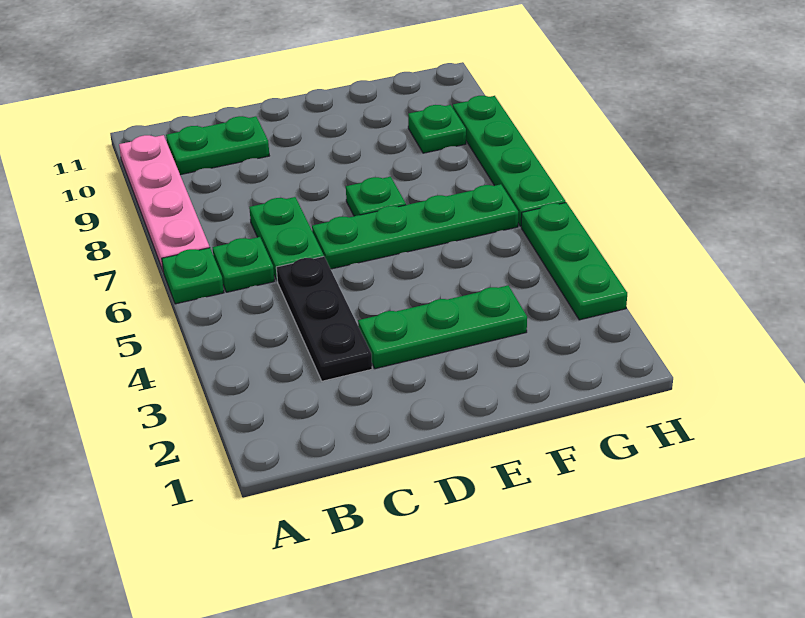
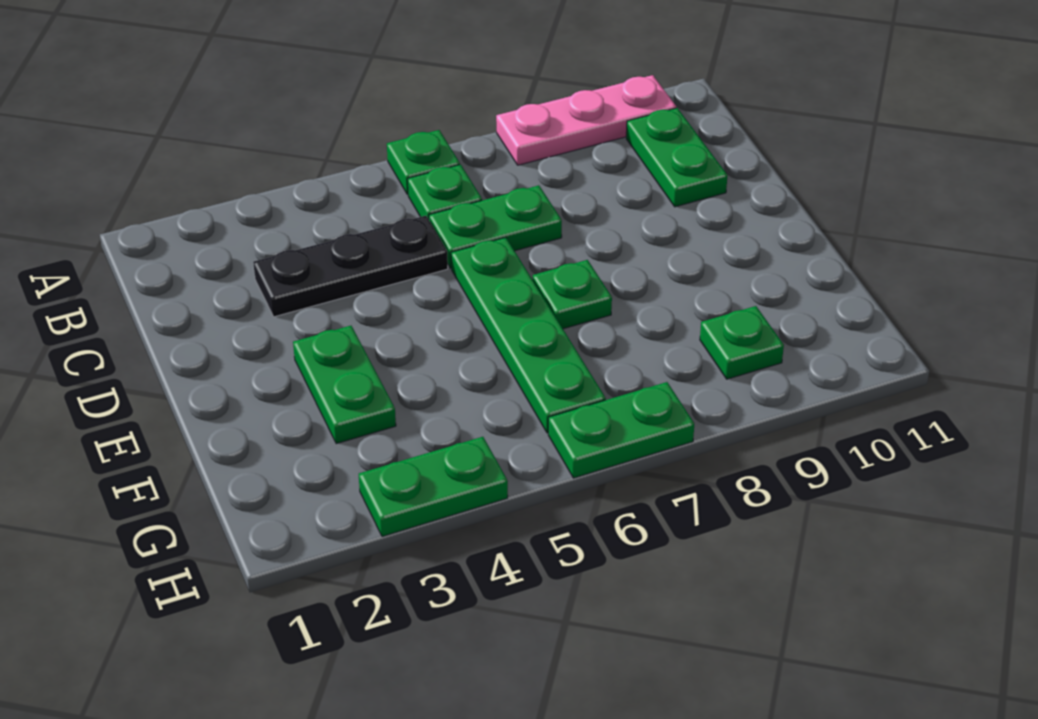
pink 1x4 plate [119,135,210,270] -> pink 1x3 plate [496,75,676,165]
green 1x3 plate [358,285,527,369] -> green 1x2 plate [293,326,396,444]
green 1x3 plate [521,202,627,320] -> green 1x2 plate [359,437,508,537]
green 1x4 plate [453,96,566,226] -> green 1x2 plate [548,382,694,478]

